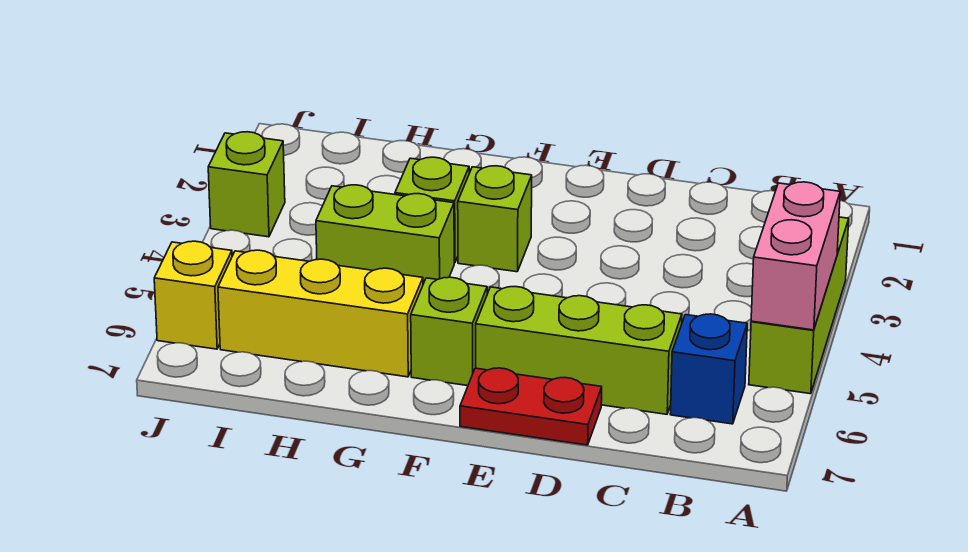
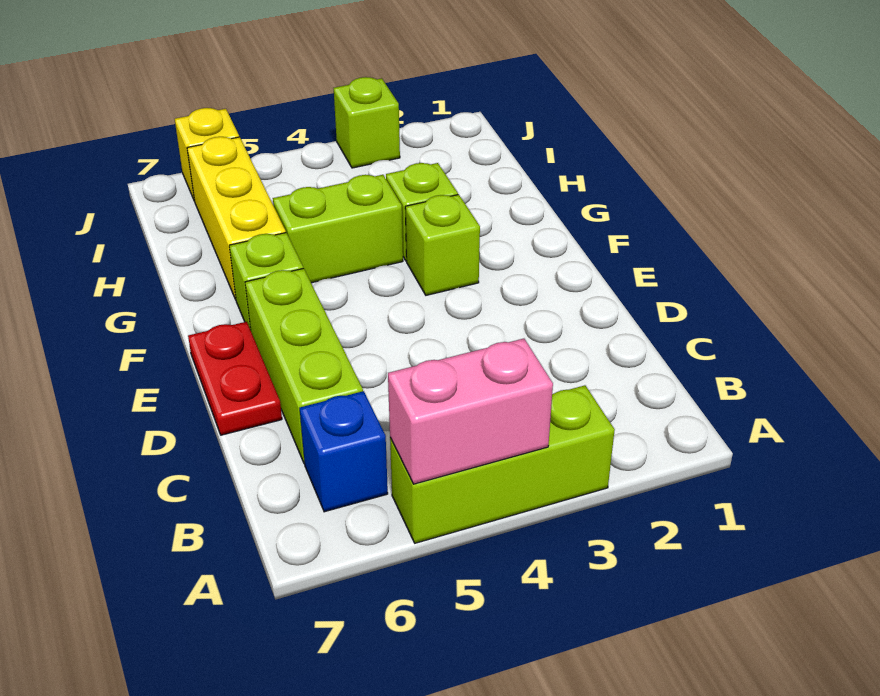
lime 1x2 brick [316,185,454,284] -> lime 1x2 brick turned to [273,175,403,283]

